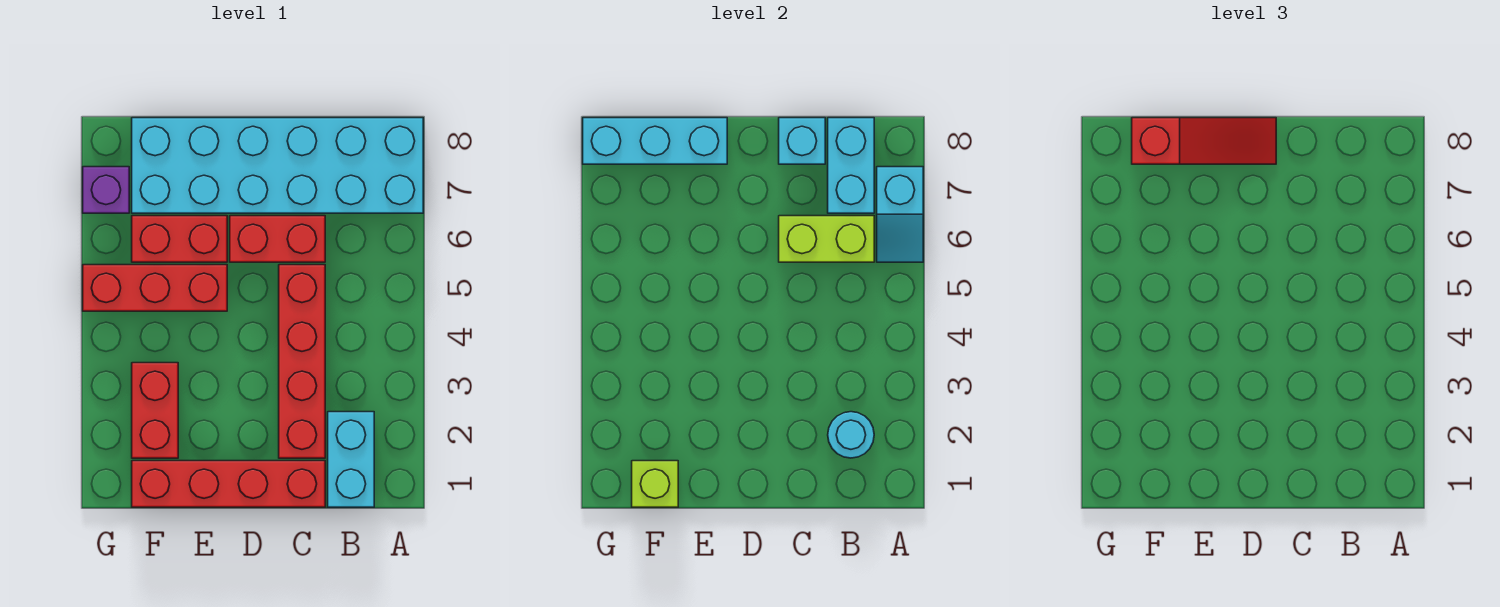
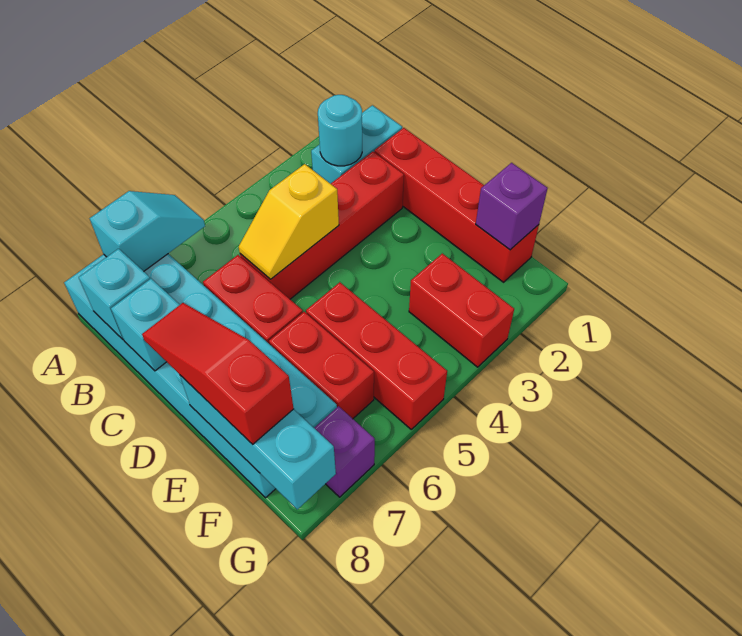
lime 1x2 brick [779,216,874,262] -> none
cyan 1x2 brick [828,118,874,213] -> cyan 1x1 brick [79,249,150,339]
none -> yellow 1x2 slope [239,164,339,279]
lime 1x1 brick [632,461,678,507] -> purple 1x1 brick [476,163,548,250]
red 1x2 brick [132,363,178,458] -> red 1x2 brick turned to [409,254,514,367]

